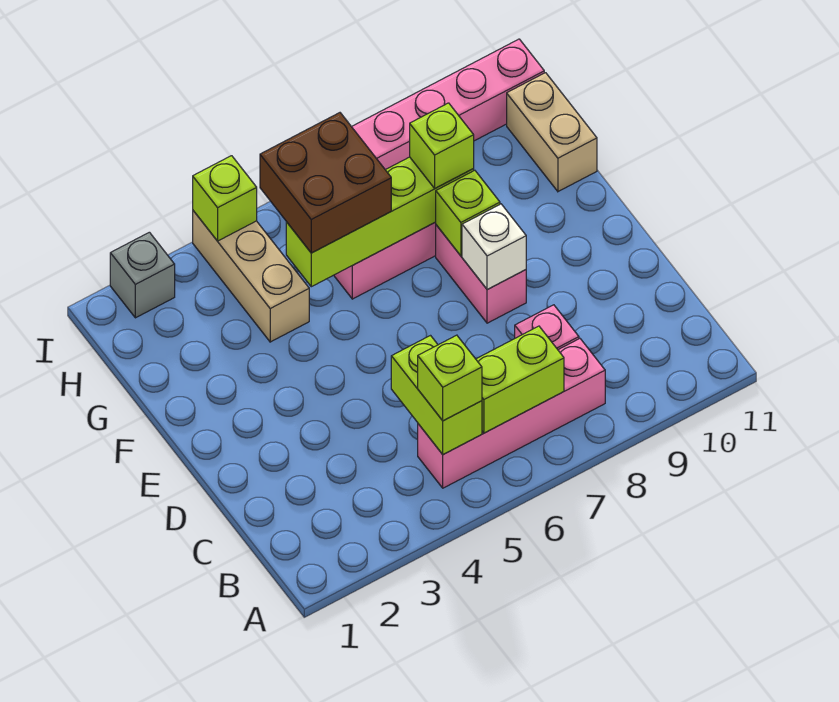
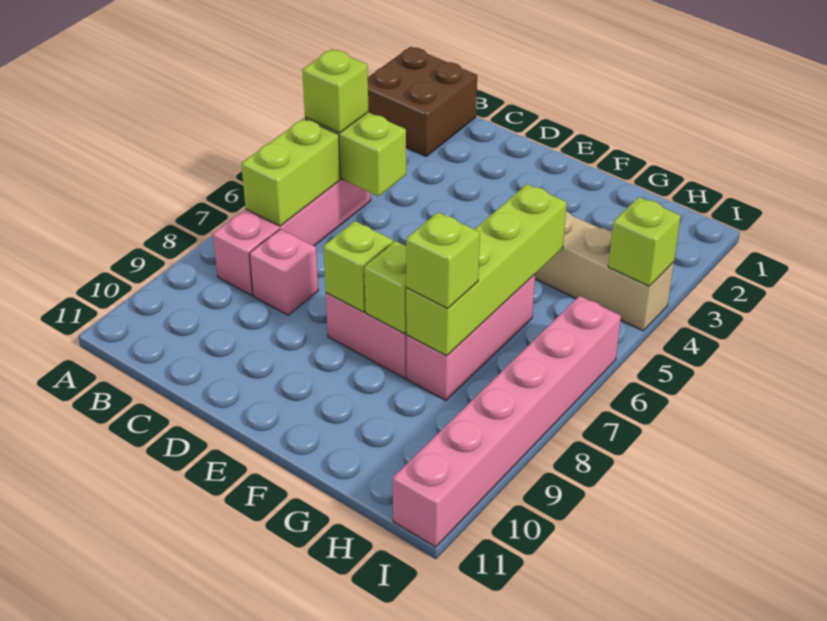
white 1x1 brick [462,204,526,290] -> lime 1x1 brick [323,221,393,312]
brown 2x2 brick [260,113,391,253] -> brown 2x2 brick moved to [368,47,477,156]
tan 1x2 brick [507,73,597,192] -> none
grey 1x1 brick [110,232,175,318] -> none

